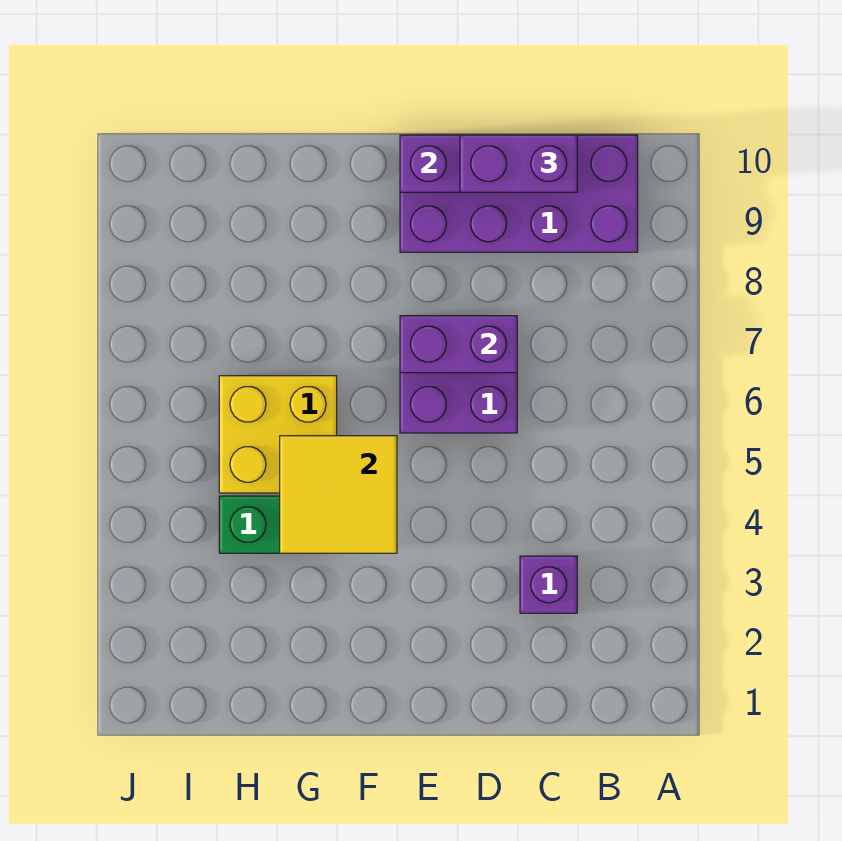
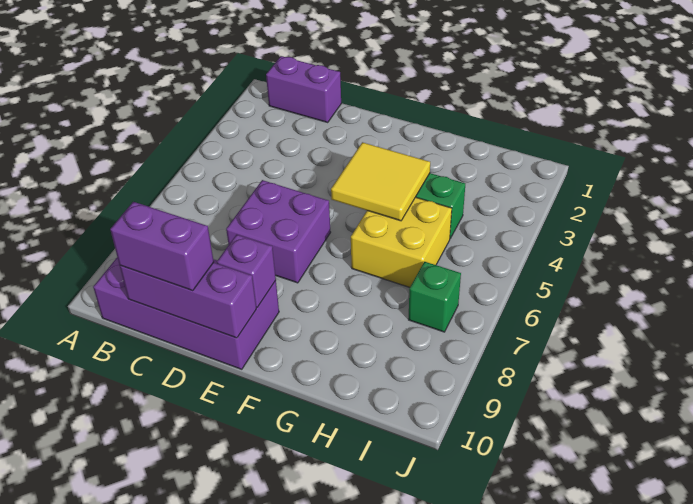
purple 1x1 brick [520,556,577,613] -> purple 1x1 brick moved to [217,235,276,307]
purple 1x2 brick [400,316,517,373] -> purple 1x2 brick moved to [266,56,341,122]
none -> green 1x1 brick [408,262,461,332]

